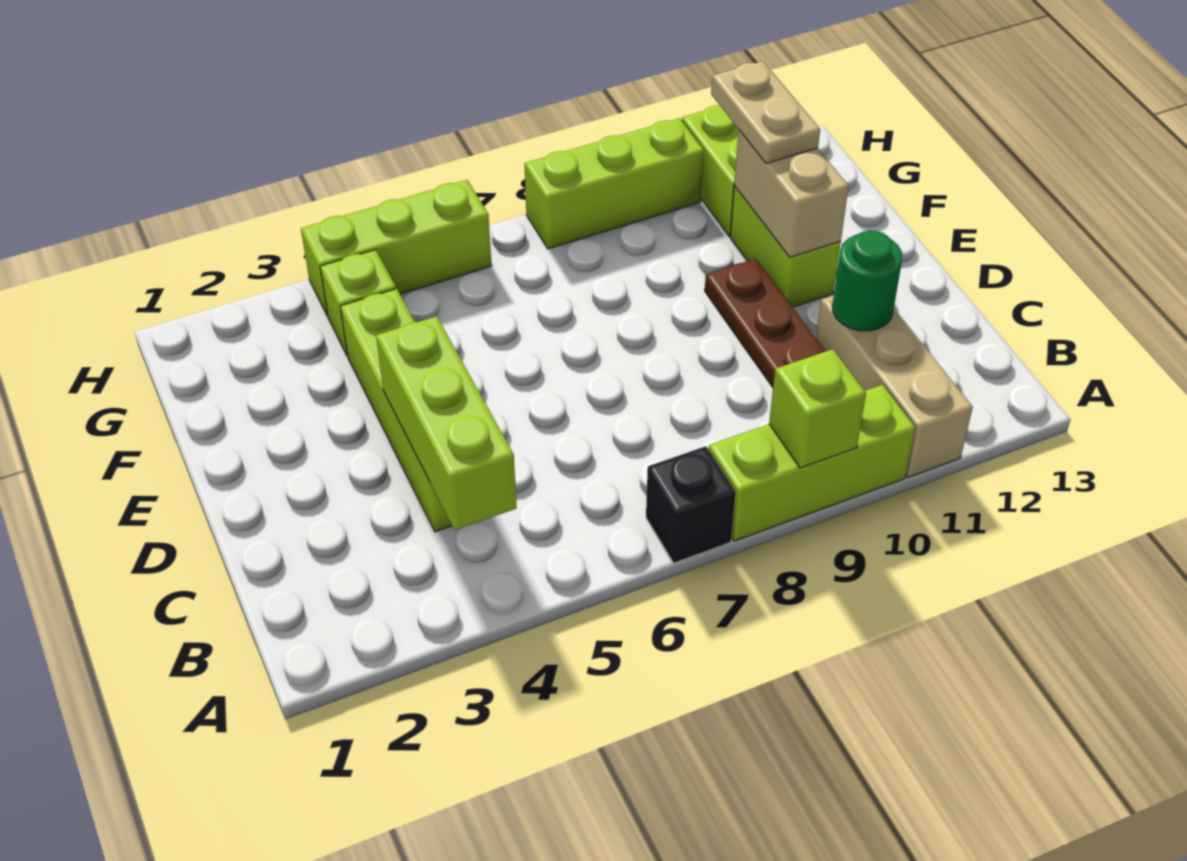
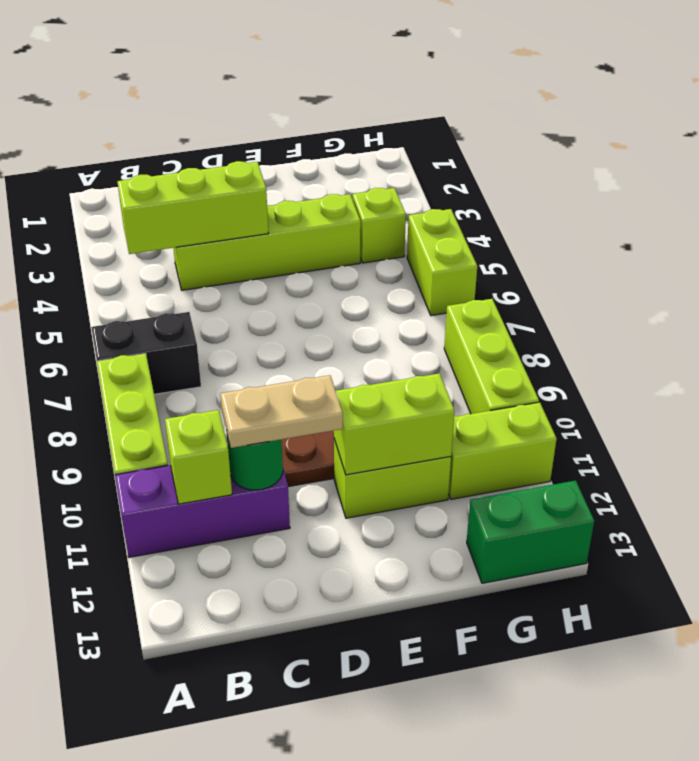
black 1x1 brick [646,446,736,563] -> black 1x2 brick [91,312,201,394]
lime 1x1 brick [769,349,866,468] -> lime 1x1 brick moved to [165,410,232,504]
tan 1x3 brick [816,295,973,477] -> purple 1x3 brick [115,465,290,557]
tan 1x2 brick [734,130,849,257] -> lime 1x2 brick [334,373,454,475]
tan 1x2 plate [711,61,820,164] -> tan 1x2 plate moved to [220,375,343,448]
none -> green 1x2 brick [467,481,594,583]
lime 1x3 brick [301,180,492,316] -> lime 1x2 brick [407,209,477,316]

